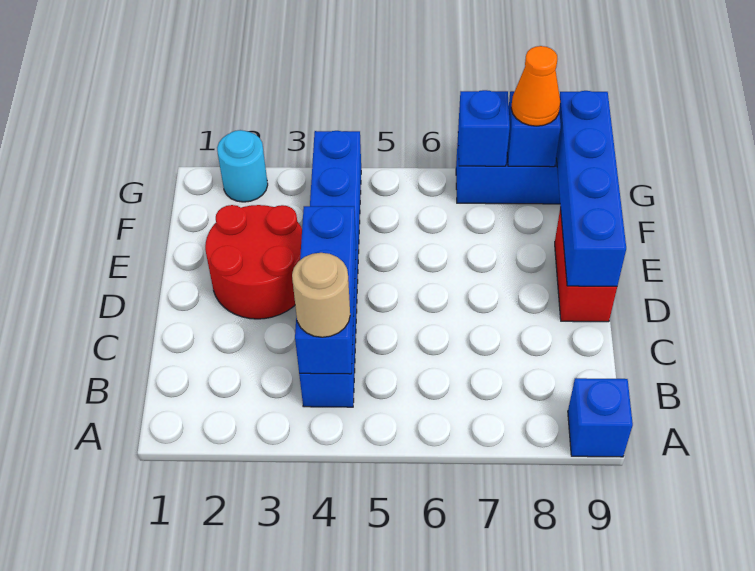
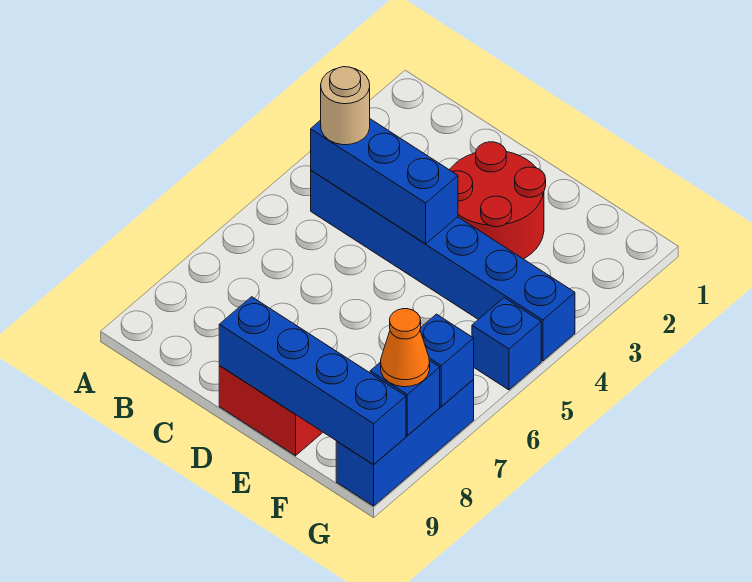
blue 1x1 brick [568,378,633,457] -> blue 1x1 brick moved to [472,298,541,390]
cyan 1x1 round brick [217,130,268,202] -> none

